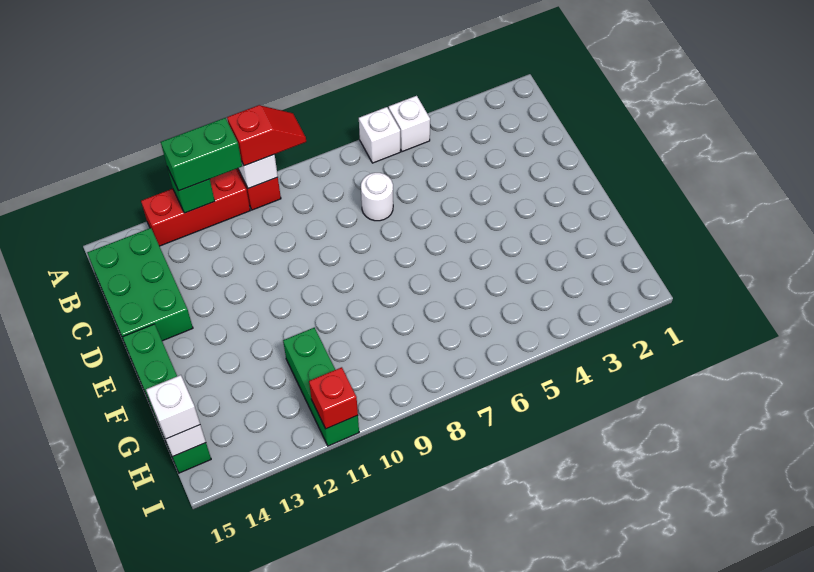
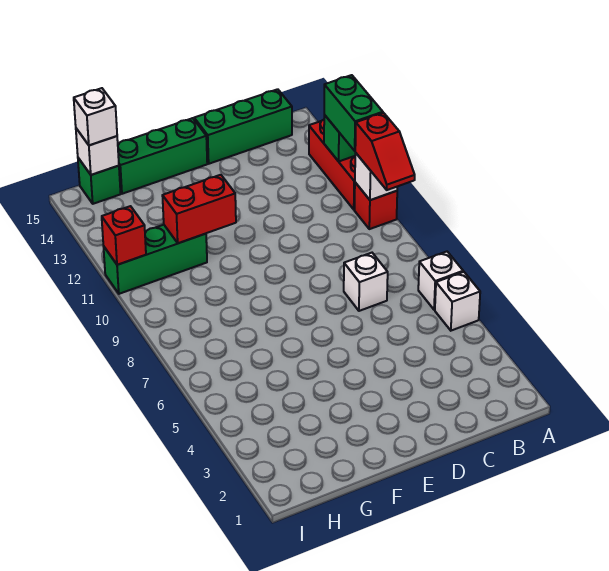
green 2x3 brick [87,228,193,343] -> green 1x3 brick [194,89,292,164]
white 1x1 round brick [361,173,393,221] -> white 1x1 brick [344,253,388,311]
none -> red 1x2 brick [162,175,236,243]

